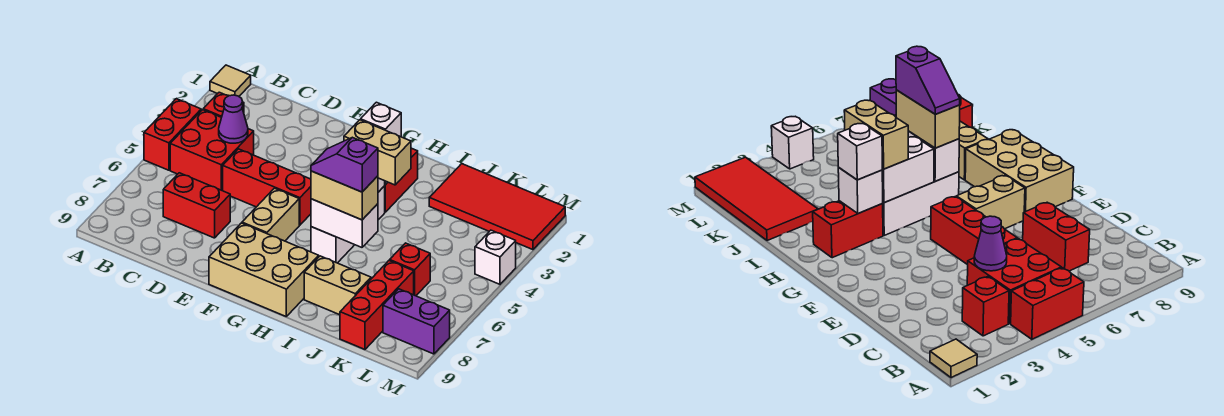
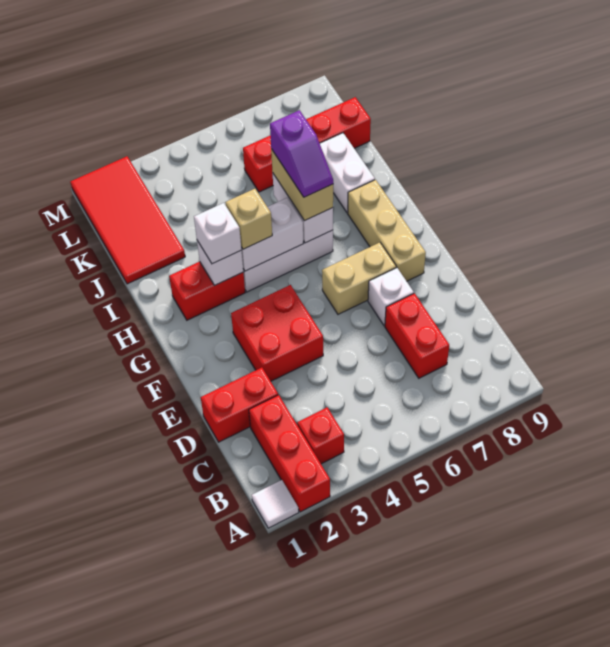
tan 1x1 tile [210,65,251,96] -> white 1x1 tile [252,480,299,528]
red 1x2 brick [144,99,201,170] -> red 1x2 brick moved to [201,368,278,442]
red 2x2 brick [170,110,254,191] -> red 2x2 brick moved to [231,285,323,381]
purple 1x1 cone [219,95,248,143] -> none
red 1x3 brick [223,149,311,225] -> red 1x3 brick moved to [249,395,330,512]
tan 2x3 brick [209,223,319,316] -> tan 1x3 brick [348,180,426,281]
tan 1x2 brick [344,120,411,185] -> tan 1x1 brick [225,189,272,249]
tan 1x2 brick [304,256,371,315] -> white 1x2 brick [320,133,375,213]
purple 1x2 brick [383,289,450,354] -> none
white 1x1 brick [475,230,516,284] -> white 1x1 brick moved to [368,268,414,326]

